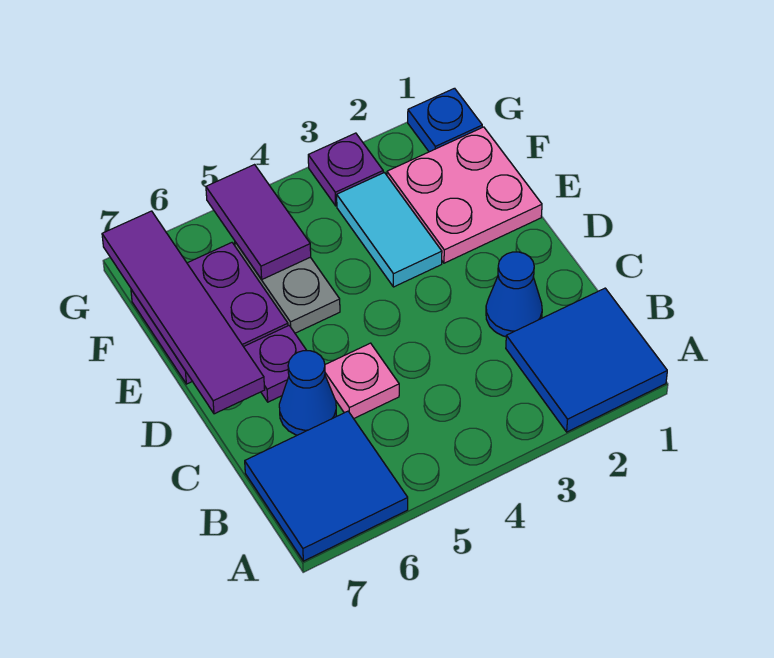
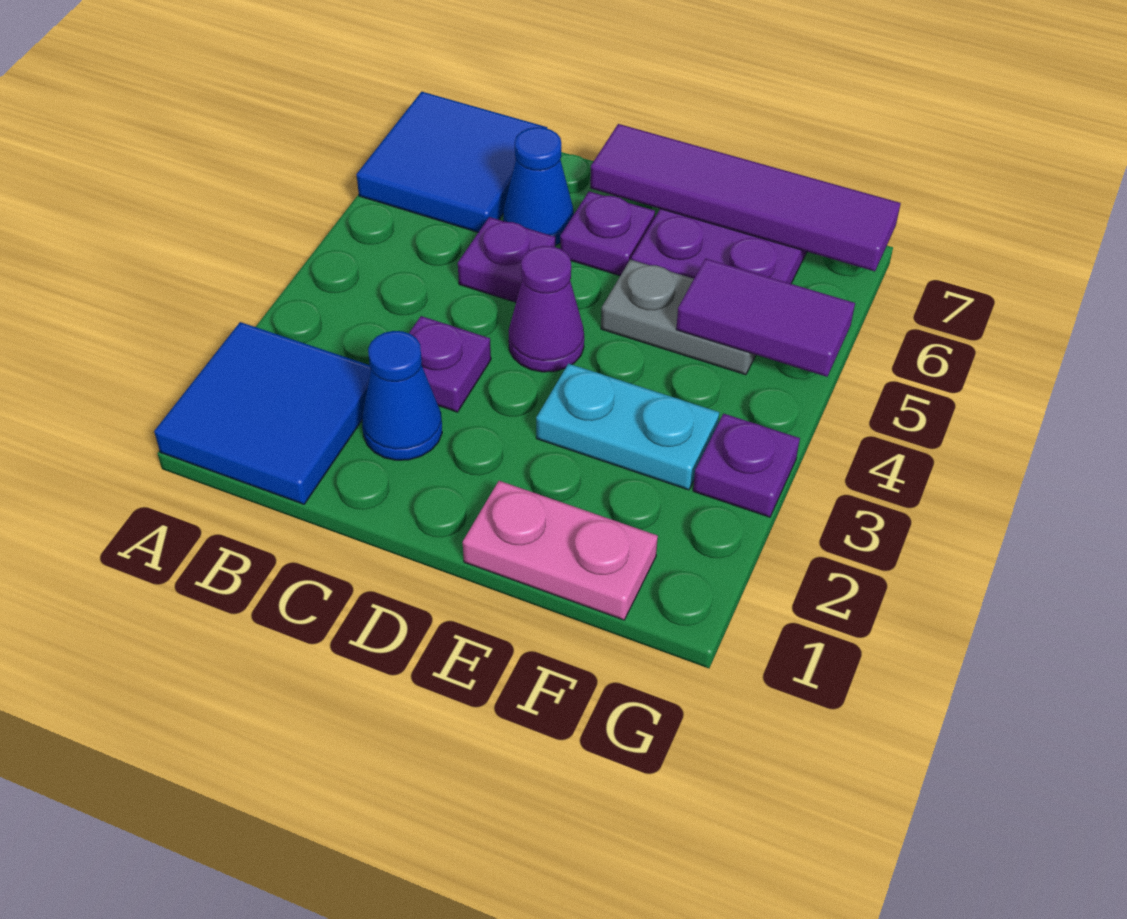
none -> purple 1x1 plate [409,316,491,412]
pink 1x1 plate [325,343,399,419] -> purple 1x1 plate [458,217,555,302]
none -> purple 1x1 cone [509,246,584,372]
pink 2x2 plate [387,127,542,263] -> pink 1x2 plate [463,481,658,620]
cyan 1x2 tile [337,173,442,287] -> cyan 1x2 plate [536,364,719,490]
blue 1x1 plate [408,88,482,152] -> none

